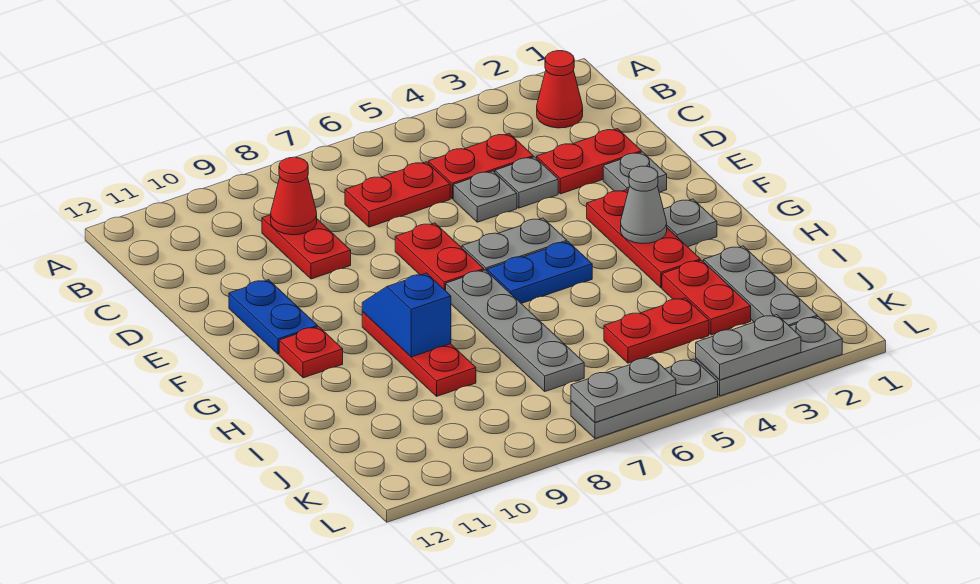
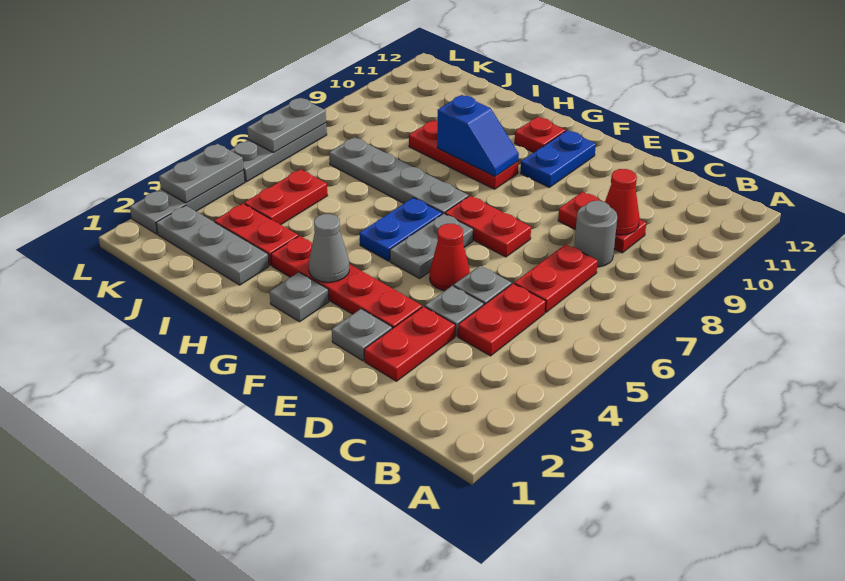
red 1x1 cone [537,51,583,128] -> red 1x1 cone moved to [430,224,470,291]
none -> grey 1x1 round brick [574,201,617,267]
blue 1x2 plate [229,280,318,354] -> blue 1x2 plate turned to [520,131,596,187]
red 1x3 plate [587,190,700,288] -> red 1x4 plate [271,236,422,329]

